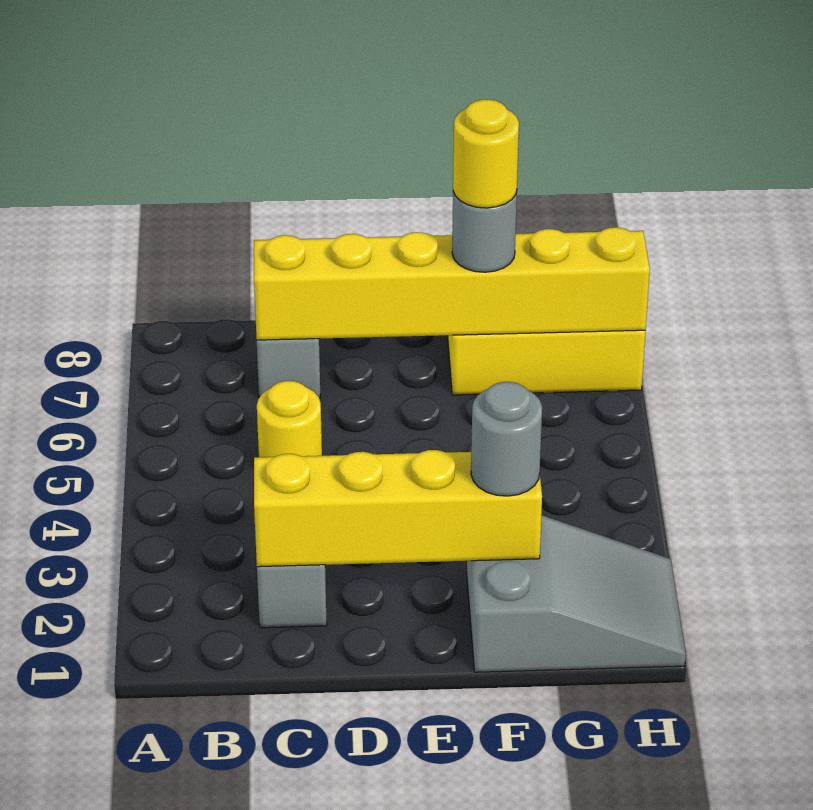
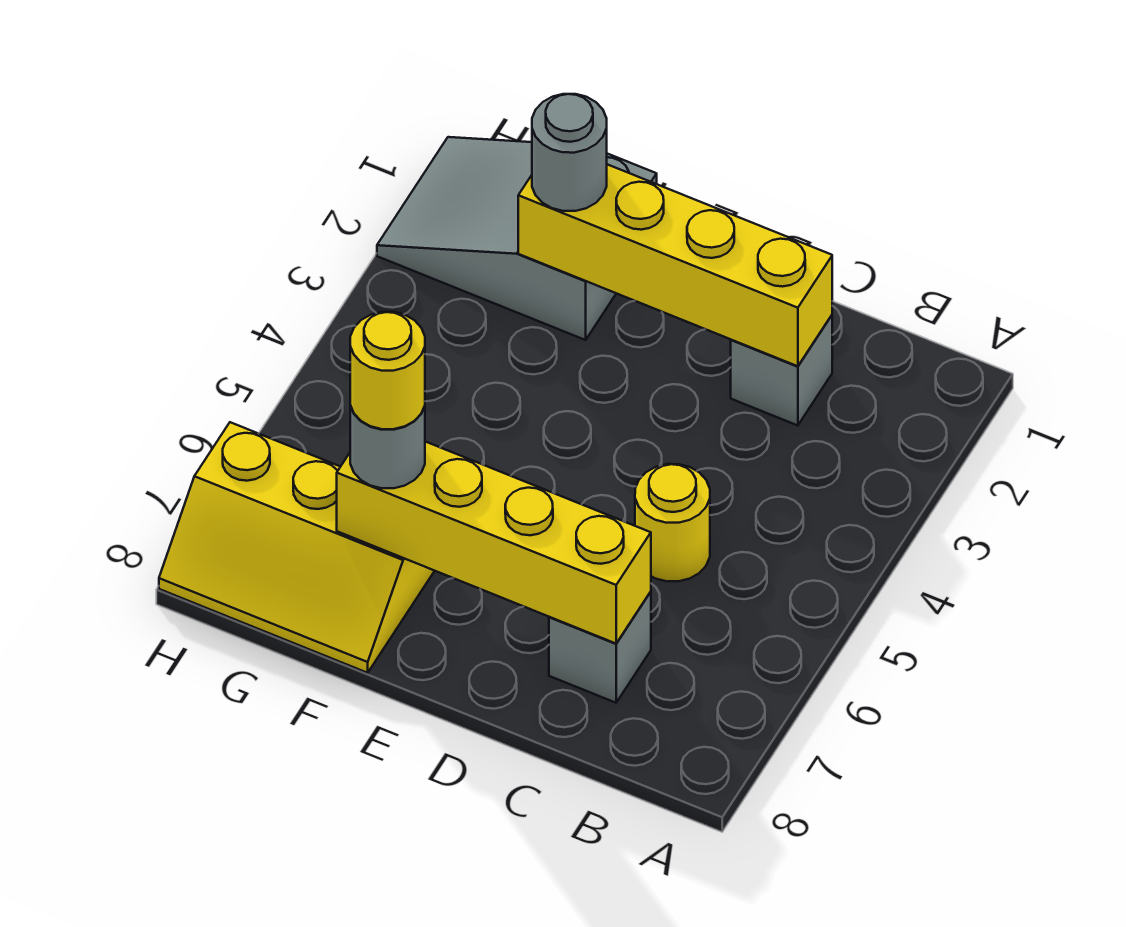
yellow 1x6 brick [254,227,650,340] -> yellow 1x4 brick [337,442,651,643]

